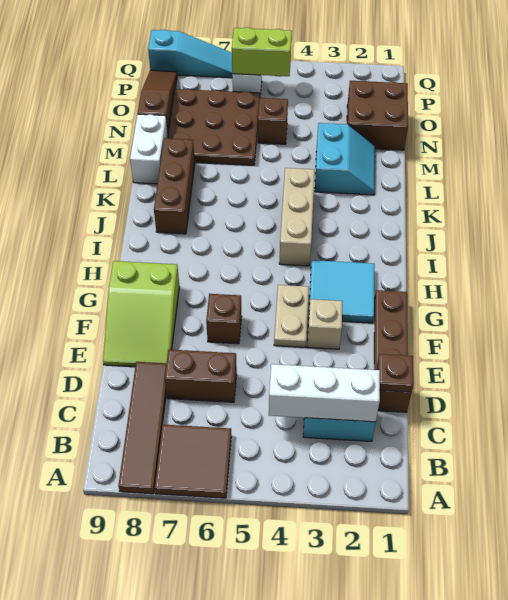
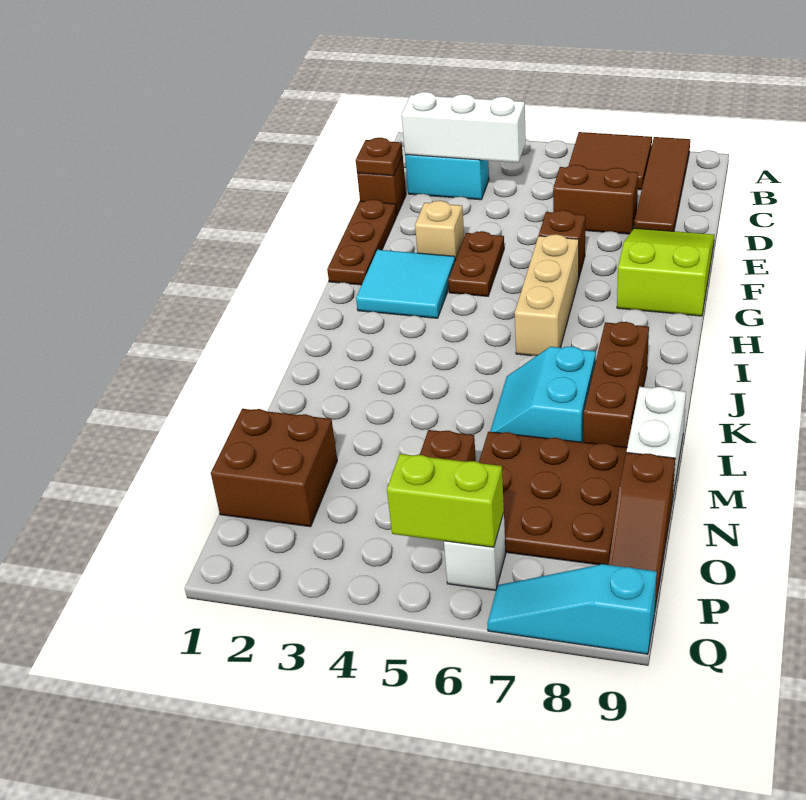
tan 1x2 plate [274,285,309,347] -> brown 1x2 plate [448,231,504,296]
tan 1x3 brick [279,168,315,266] -> tan 1x3 brick moved to [515,234,579,356]
cyan 2x2 slope [315,123,375,195] -> cyan 2x2 slope moved to [490,346,596,442]

